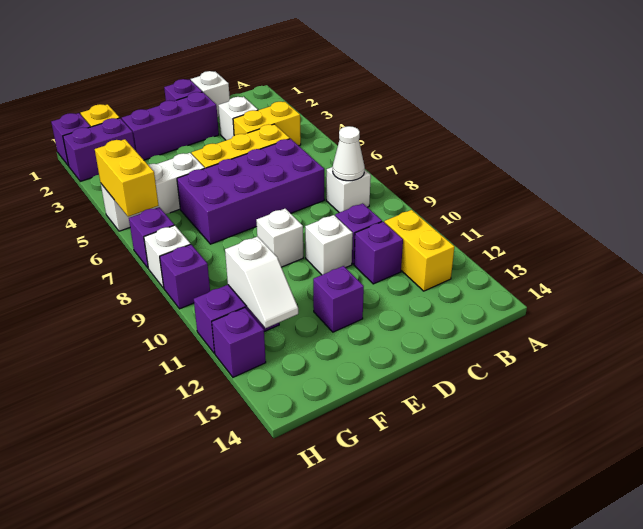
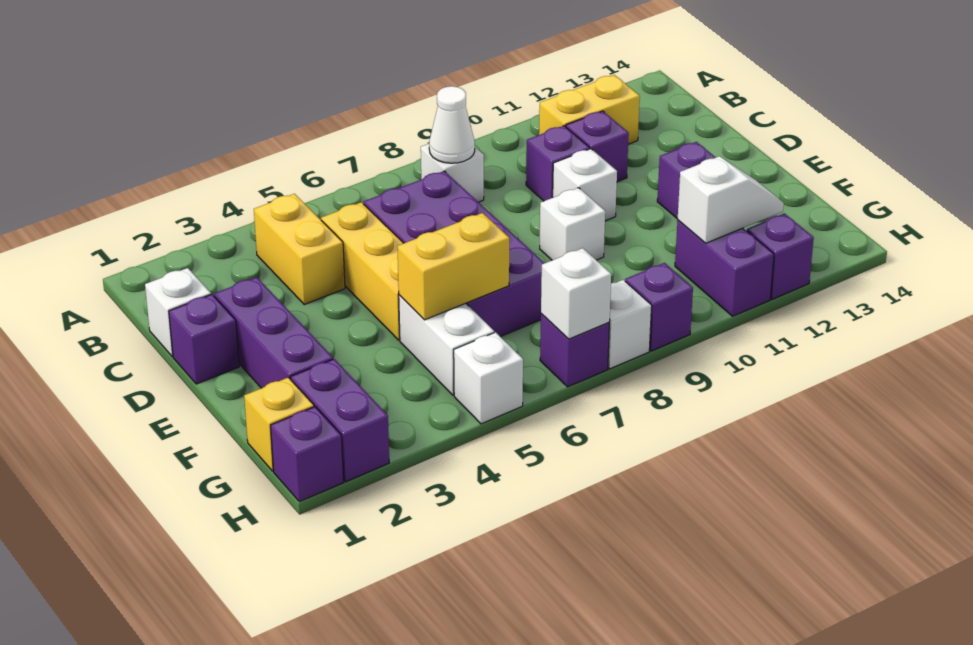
white 1x1 brick [218,97,258,140] -> white 1x1 brick moved to [541,248,611,339]
yellow 1x2 brick [95,139,159,217] -> yellow 1x2 brick moved to [397,213,509,320]

